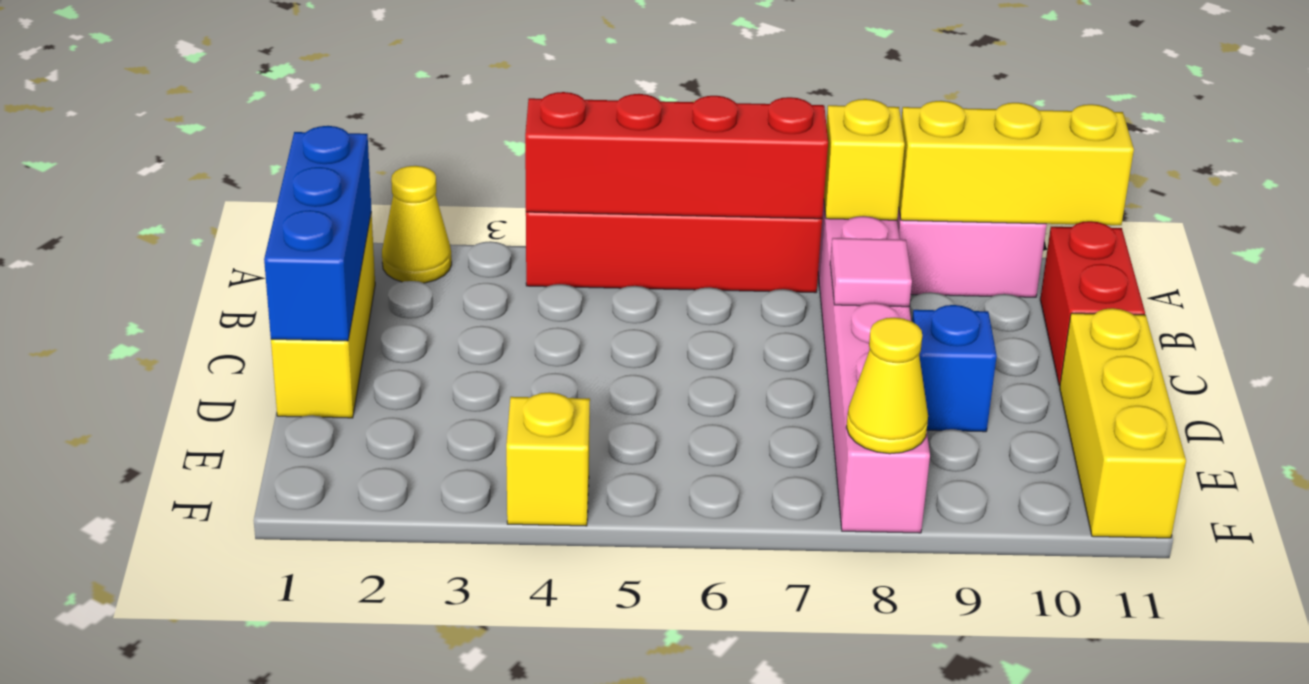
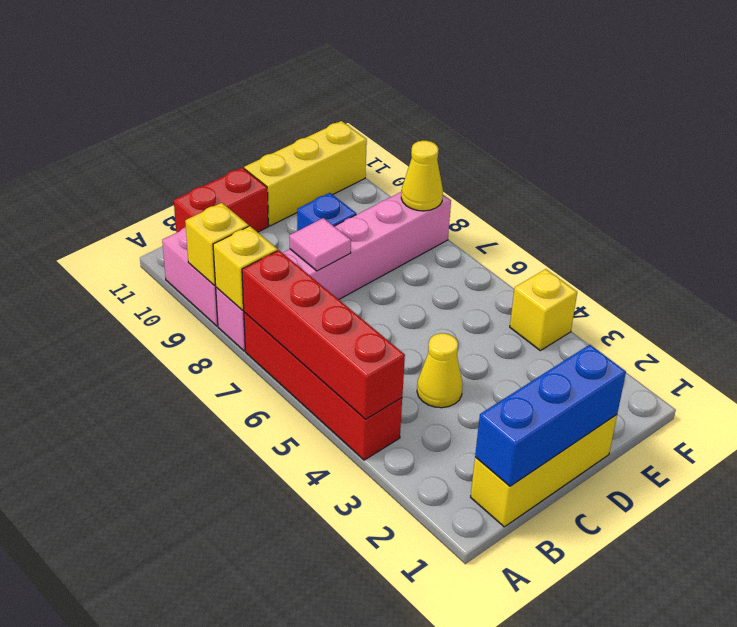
yellow 1x1 cone [382,166,452,283] -> yellow 1x1 cone moved to [417,333,463,408]
yellow 1x3 brick [899,101,1134,225] -> yellow 1x1 brick [185,203,249,285]

